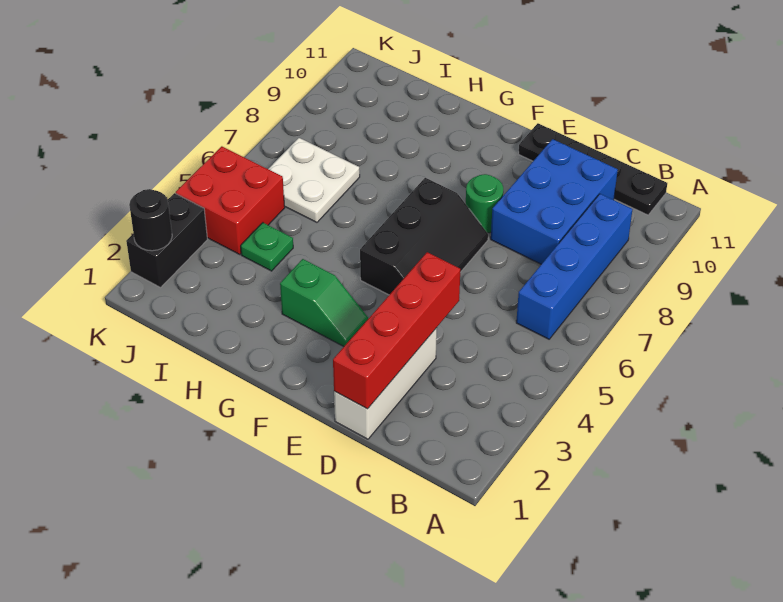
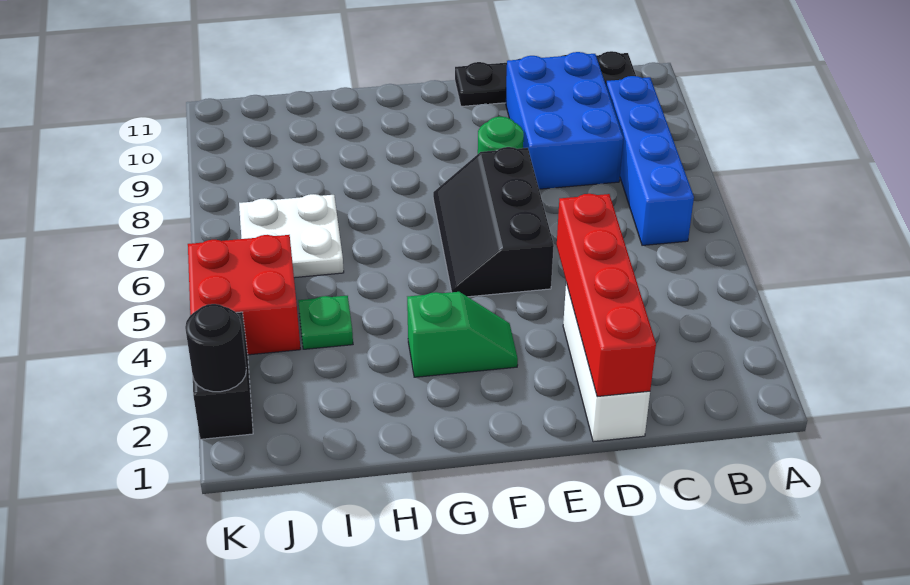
black 2x3 slope [360,178,488,295] -> black 2x3 slope turned to [433,147,554,297]

